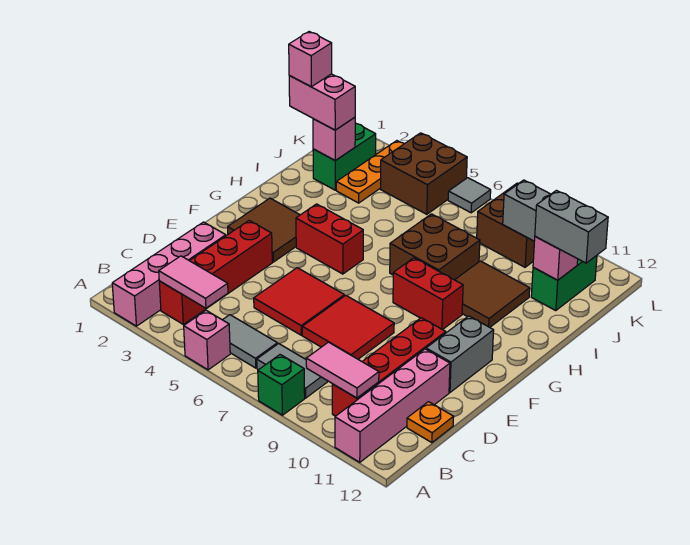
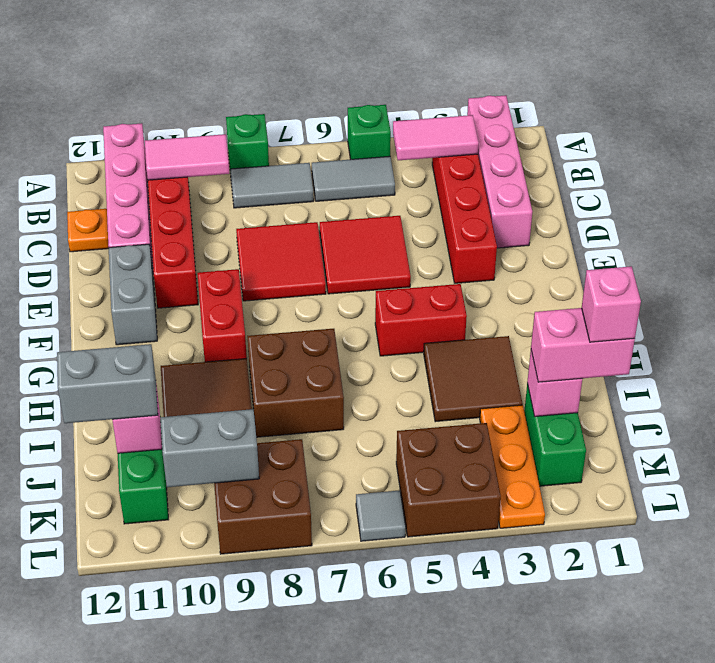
pink 1x1 brick [184,310,230,370] -> green 1x1 brick [348,105,391,159]
brown 2x2 tile [228,198,300,262] -> brown 2x2 tile moved to [424,336,523,422]
red 1x2 brick [393,258,463,330] -> red 1x2 brick turned to [197,269,247,362]

